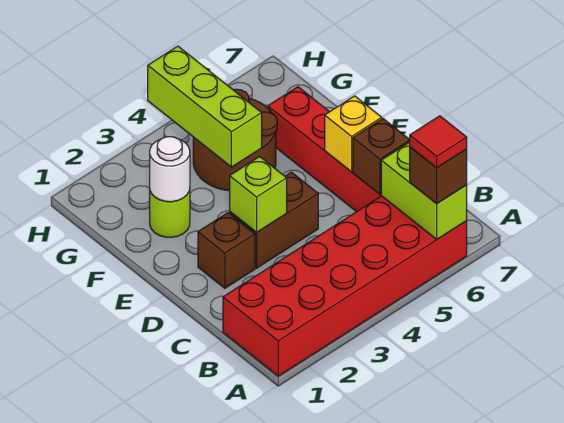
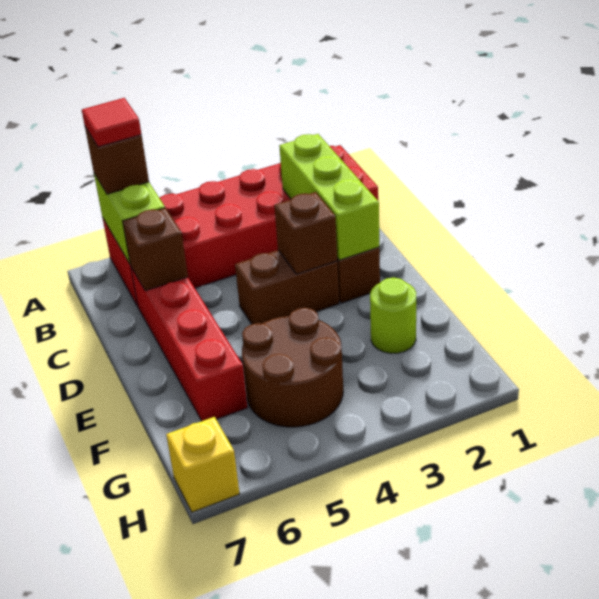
lime 1x1 brick [230,157,287,233] -> brown 1x1 brick [274,192,337,274]
yellow 1x1 brick [325,96,382,172] -> yellow 1x1 brick moved to [166,417,240,512]
white 1x1 round brick [150,137,190,202] -> none
lime 1x3 brick [148,46,262,167] -> lime 1x3 brick moved to [279,134,379,260]

